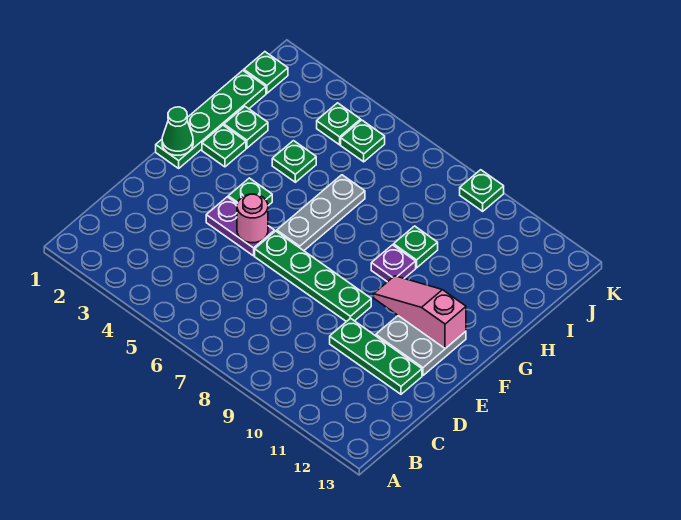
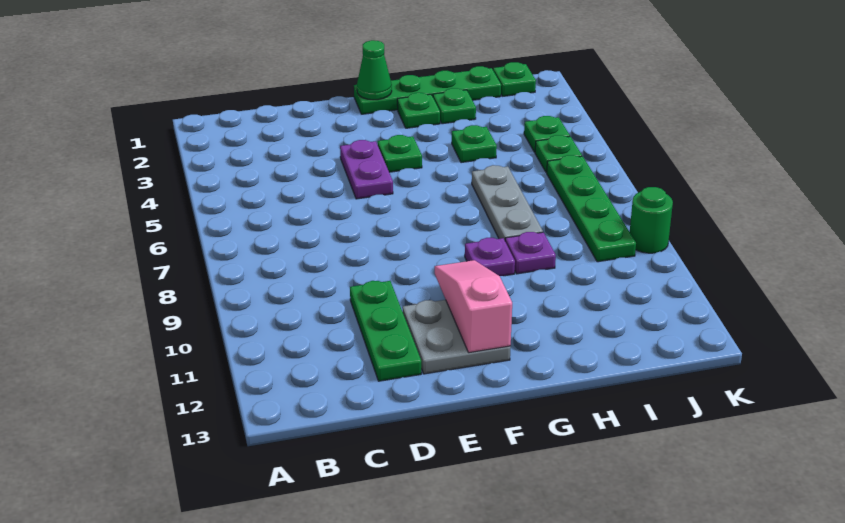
pink 1x1 round brick [237,194,268,243] -> none
green 1x4 plate [255,231,371,322] -> green 1x4 plate moved to [547,155,636,262]
grey 1x3 plate [277,175,365,251] -> grey 1x3 plate turned to [472,165,543,240]
green 1x1 plate [394,226,438,268] -> purple 1x1 plate [505,232,556,274]
green 1x1 plate [460,170,504,211] -> green 1x1 round brick [630,187,673,253]

